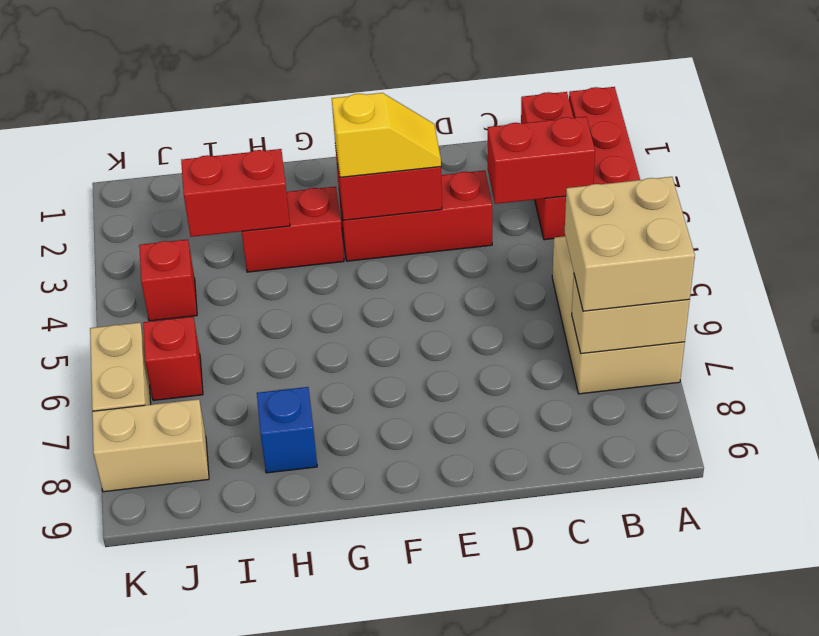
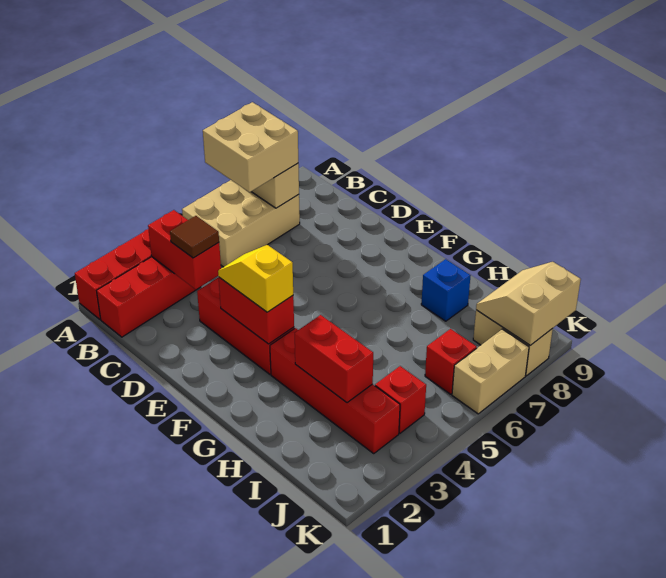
none -> brown 1x1 tile [170,216,219,258]
red 1x2 brick [242,187,344,272] -> red 1x4 brick [270,328,400,453]
none -> tan 2x2 slope [476,262,581,345]

